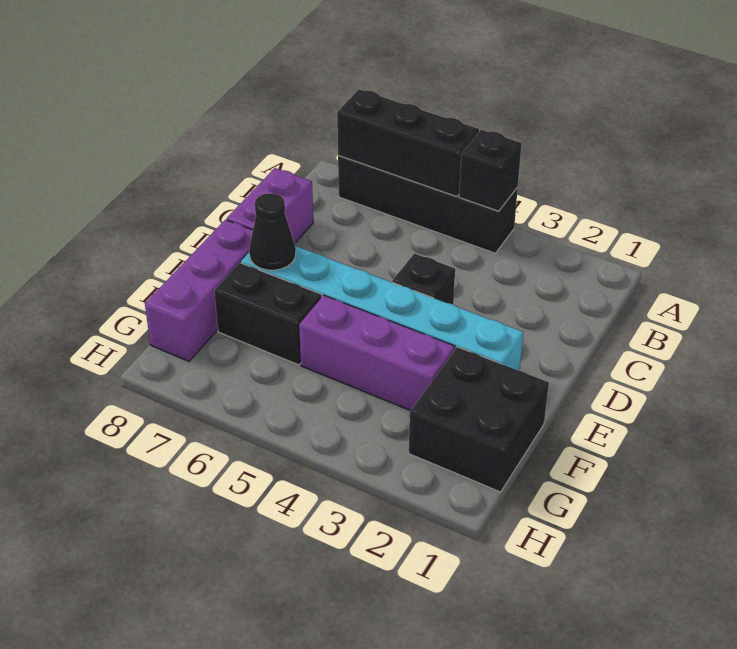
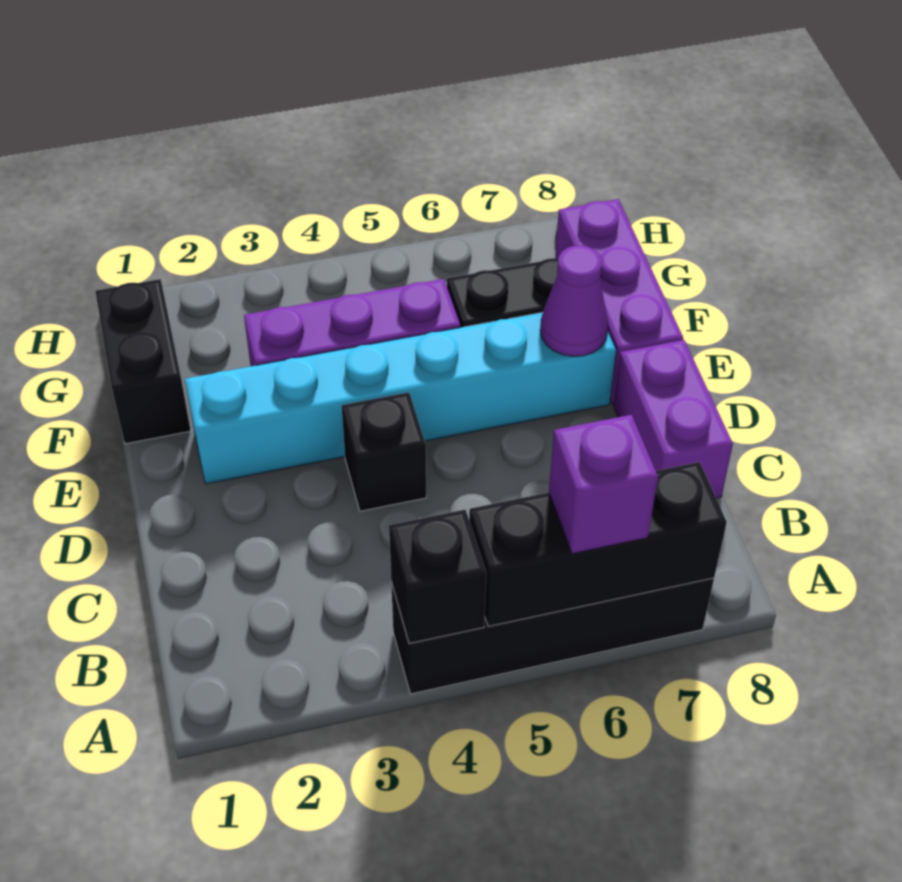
none -> purple 1x1 brick [549,415,658,554]
black 1x1 cone [249,193,296,270] -> purple 1x1 cone [540,246,608,356]
black 2x2 brick [409,347,549,492] -> black 1x2 brick [95,279,191,444]

